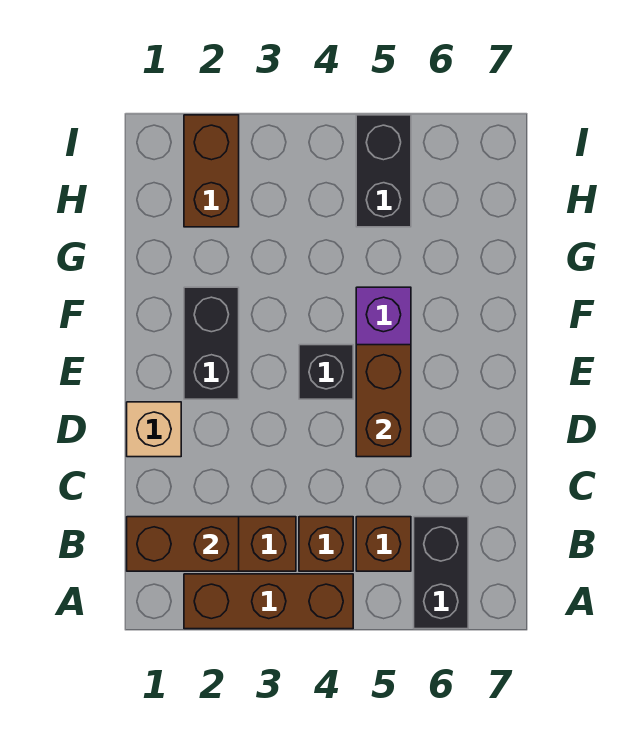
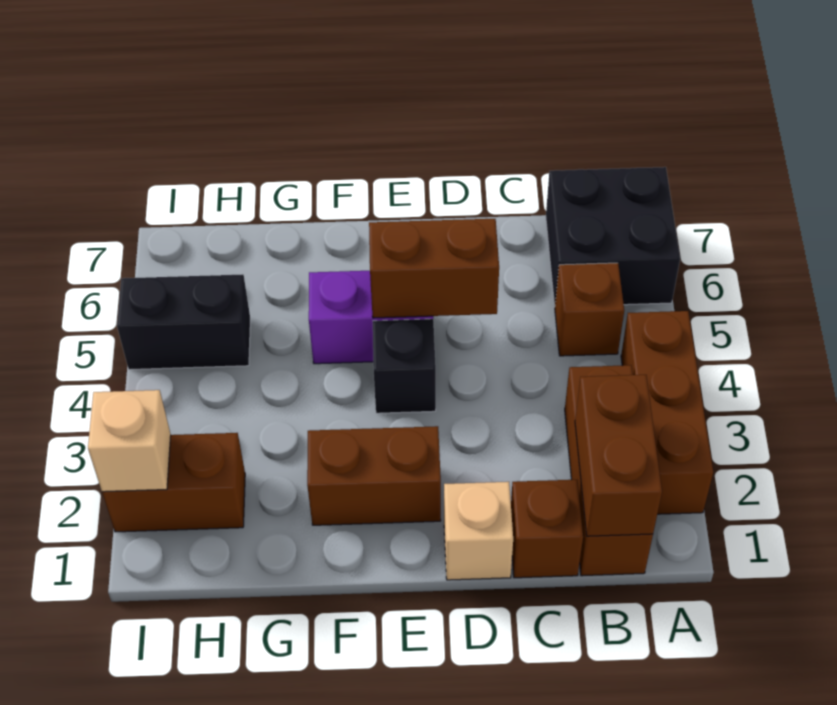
black 1x2 brick [414,517,468,629] -> black 2x2 brick [546,167,680,306]
brown 1x1 brick [299,517,353,571] -> brown 1x1 brick moved to [511,480,583,578]
black 1x2 brick [184,287,239,399] -> brown 1x2 brick [307,426,441,525]
none -> tan 1x1 brick [88,390,171,492]

